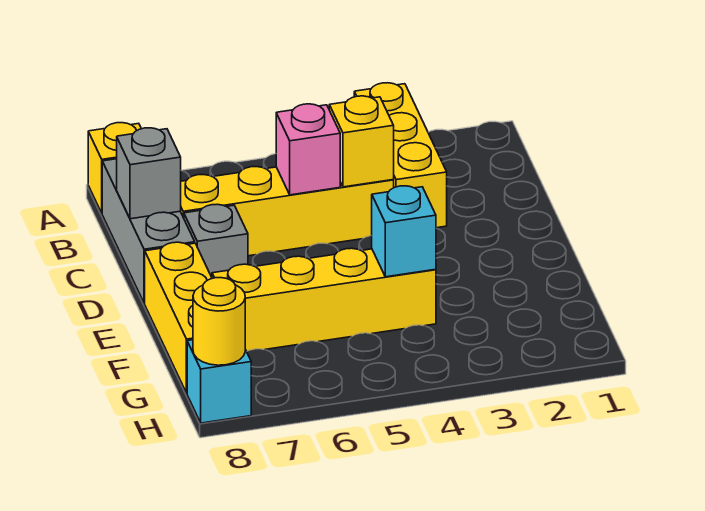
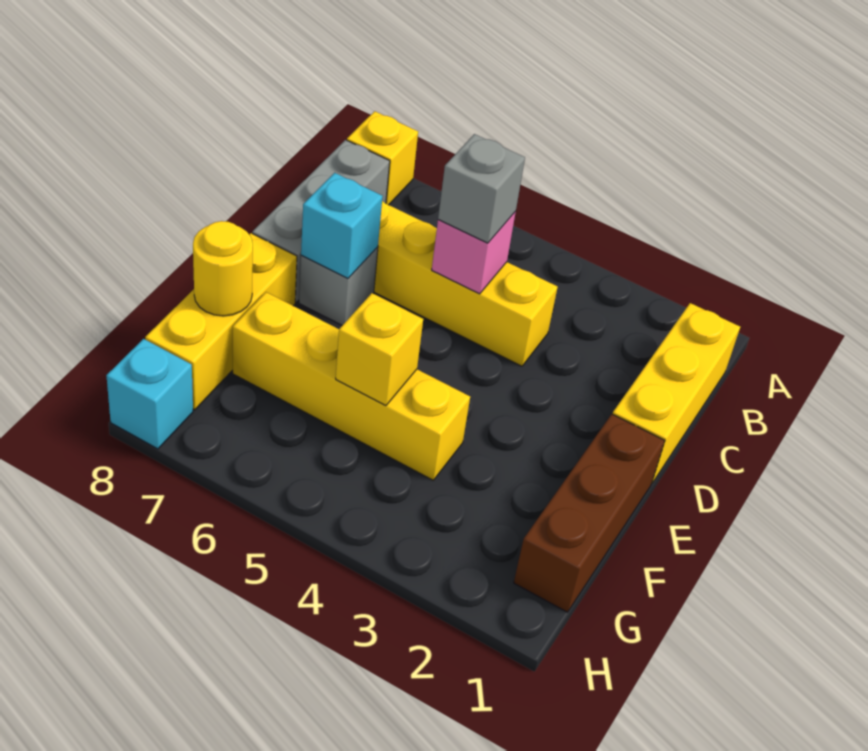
yellow 1x3 brick [354,83,447,228] -> yellow 1x3 brick moved to [613,303,740,483]
yellow 1x1 brick [329,96,394,187] -> yellow 1x1 brick moved to [336,293,423,406]
grey 1x1 brick [117,128,181,219] -> grey 1x1 brick moved to [438,134,525,243]
none -> brown 1x3 brick [514,414,665,612]
cyan 1x1 brick [372,186,436,277] -> cyan 1x1 brick moved to [301,173,383,278]
yellow 1x1 round brick [193,278,245,365] -> yellow 1x1 round brick moved to [193,221,253,316]

